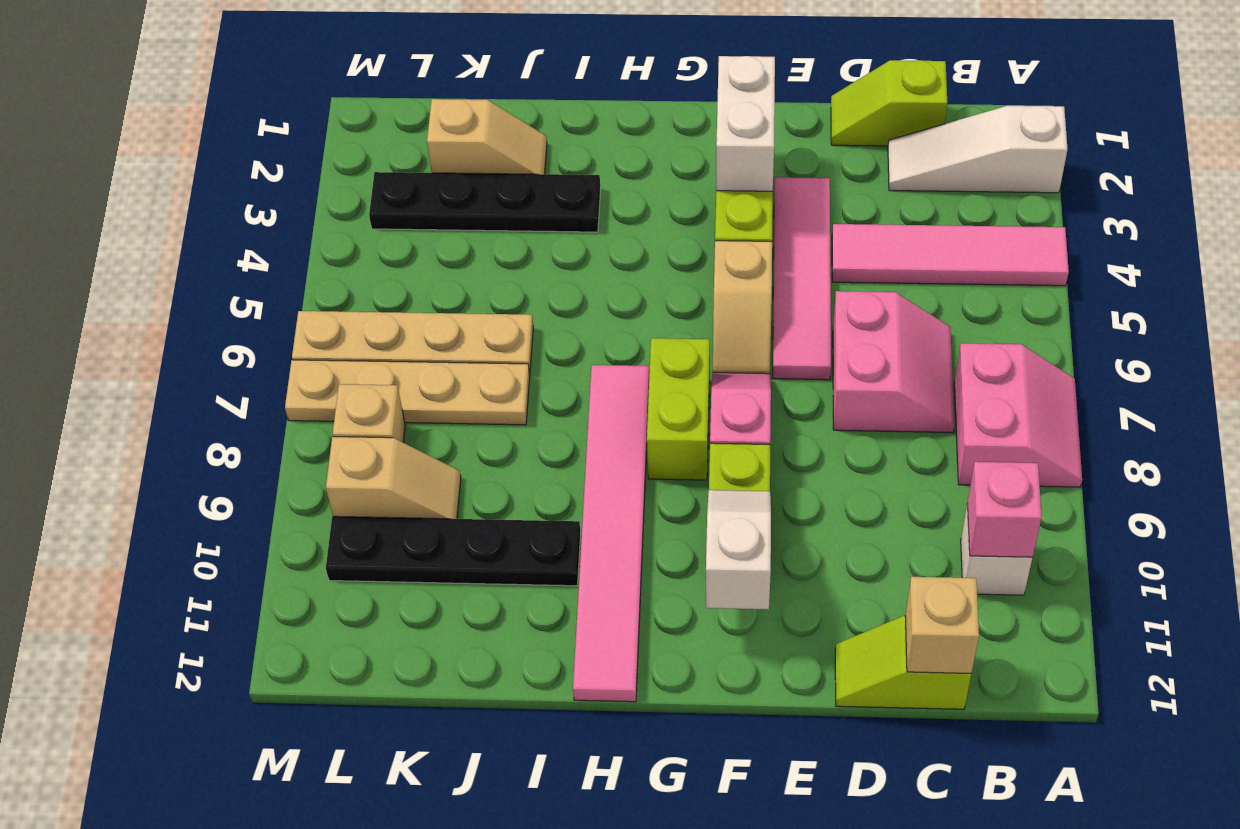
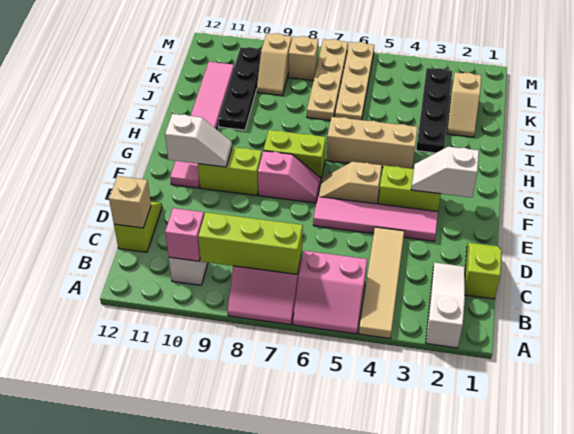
pink 1x4 tile [832,224,1069,286] -> tan 1x4 tile [359,227,404,338]
none -> lime 1x3 brick [198,212,303,274]
pink 2x2 slope [833,291,954,433] -> pink 2x2 slope moved to [293,251,367,334]
white 1x2 brick [716,56,775,191] -> white 1x2 slope [411,147,479,197]
none -> tan 1x3 brick [326,117,418,169]
pink 1x6 tile [573,365,649,702] -> pink 1x6 tile turned to [170,62,234,188]

